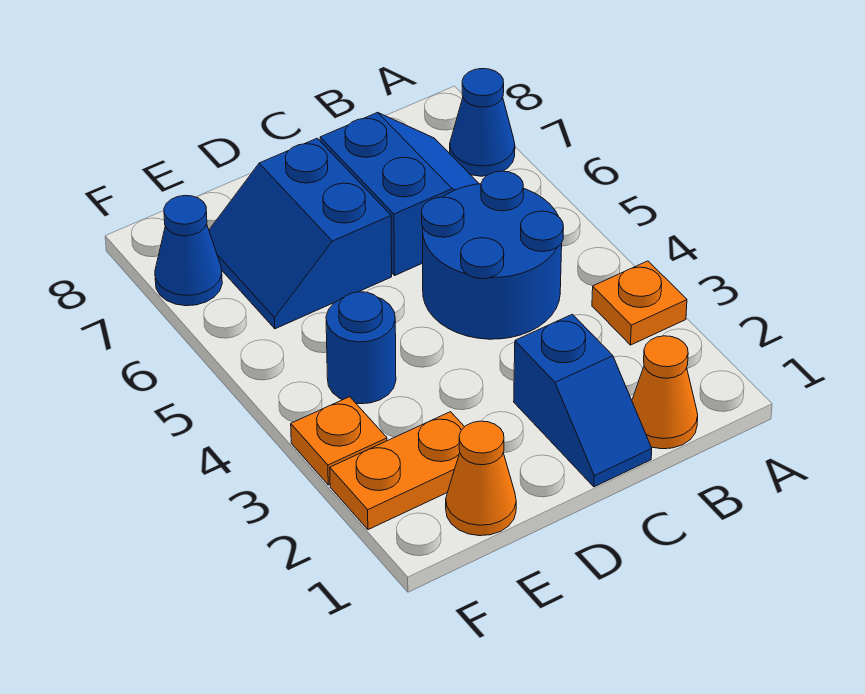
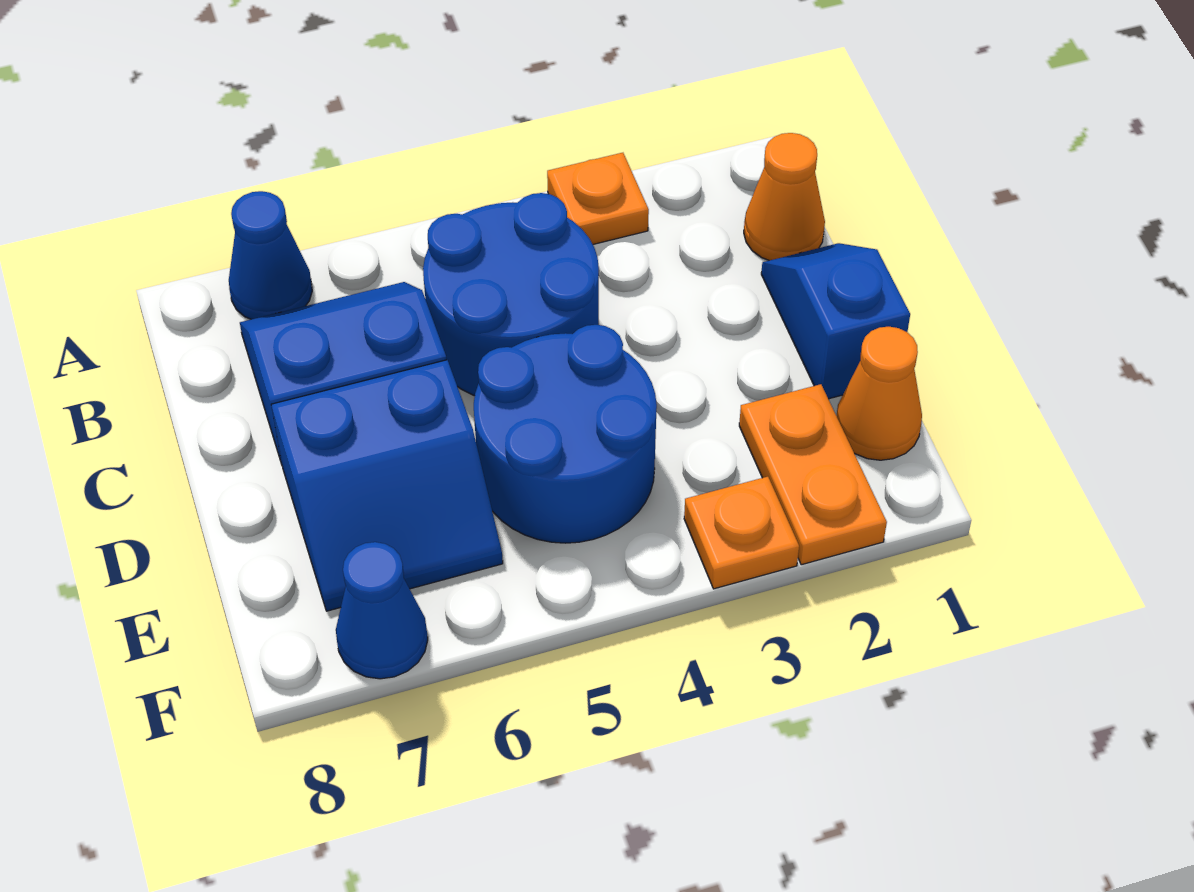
blue 1x2 slope [514,314,652,487] -> blue 1x2 slope turned to [761,243,910,399]
blue 1x1 round brick [326,292,396,404] -> blue 2x2 round brick [474,325,657,543]

